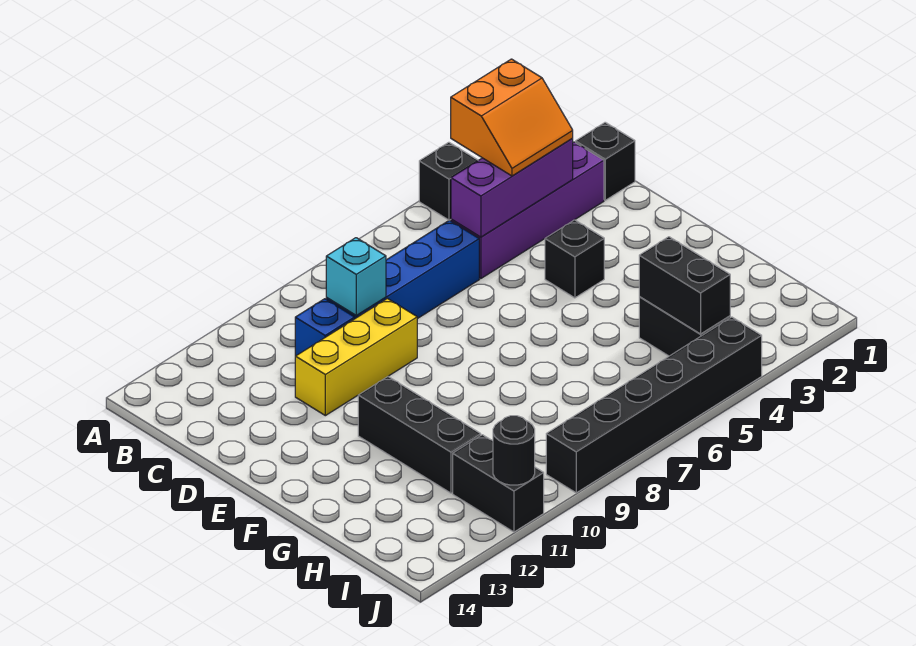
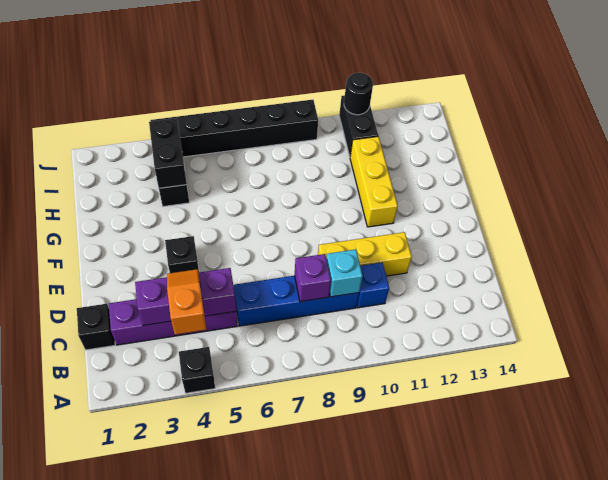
orange 2x2 slope [451,59,573,176] -> orange 1x2 slope [167,269,206,335]
none -> purple 1x1 brick [295,254,331,302]
black 1x3 brick [358,377,481,493] -> yellow 1x3 brick [350,136,398,227]

